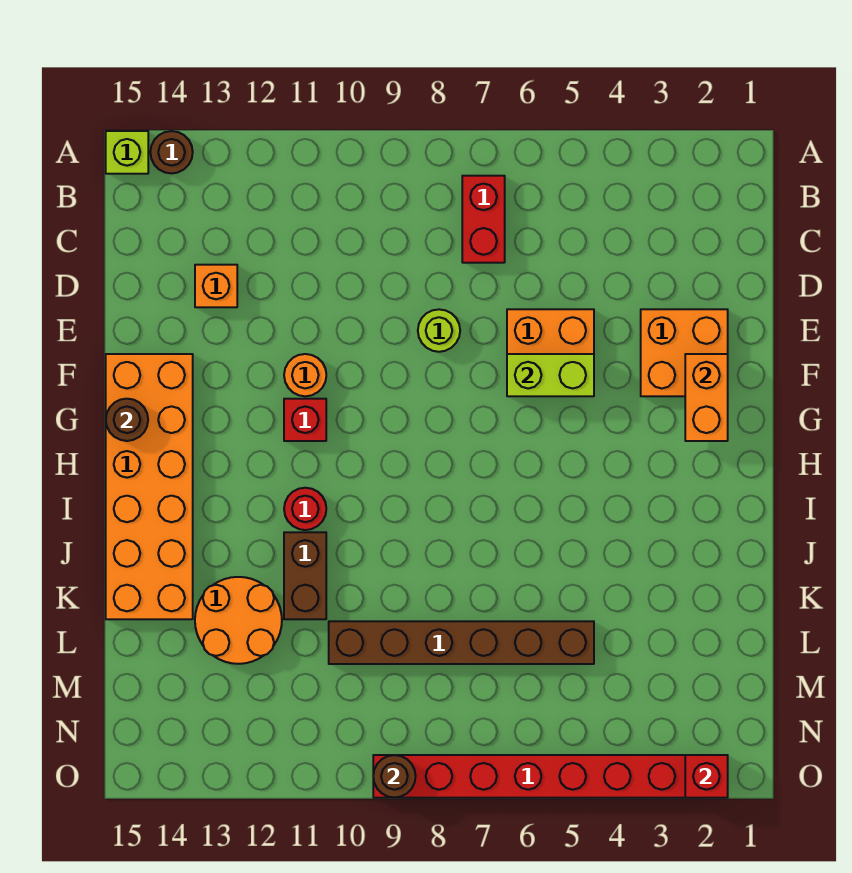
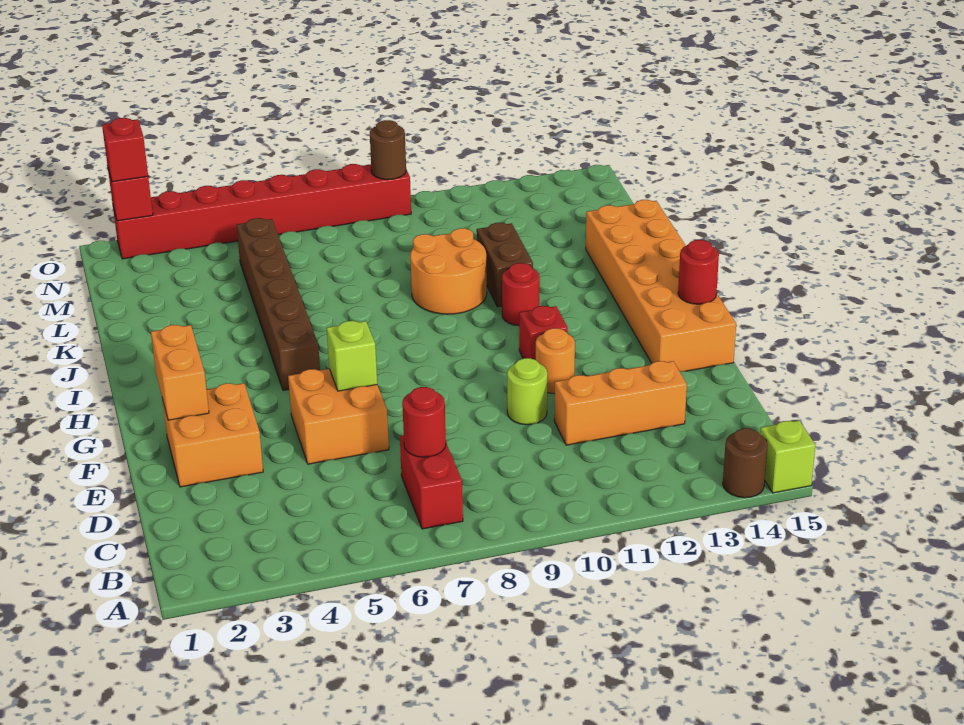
none -> red 1x1 round brick [402,387,446,457]
orange 1x1 brick [195,265,237,307] -> orange 1x3 brick [554,361,687,445]
lime 1x1 round brick [418,309,460,352] -> lime 1x1 round brick moved to [507,358,547,425]
lime 1x2 brick [507,354,594,396] -> lime 1x1 brick [327,321,377,391]
brown 1x1 round brick [106,399,148,441] -> red 1x1 round brick [678,240,719,304]
orange 2x2 round brick [195,577,282,664] -> orange 2x2 round brick moved to [410,228,487,314]
brown 1x6 brick [329,621,594,664] -> brown 1x6 brick turned to [237,218,320,390]
none -> red 1x1 brick [102,118,148,182]

